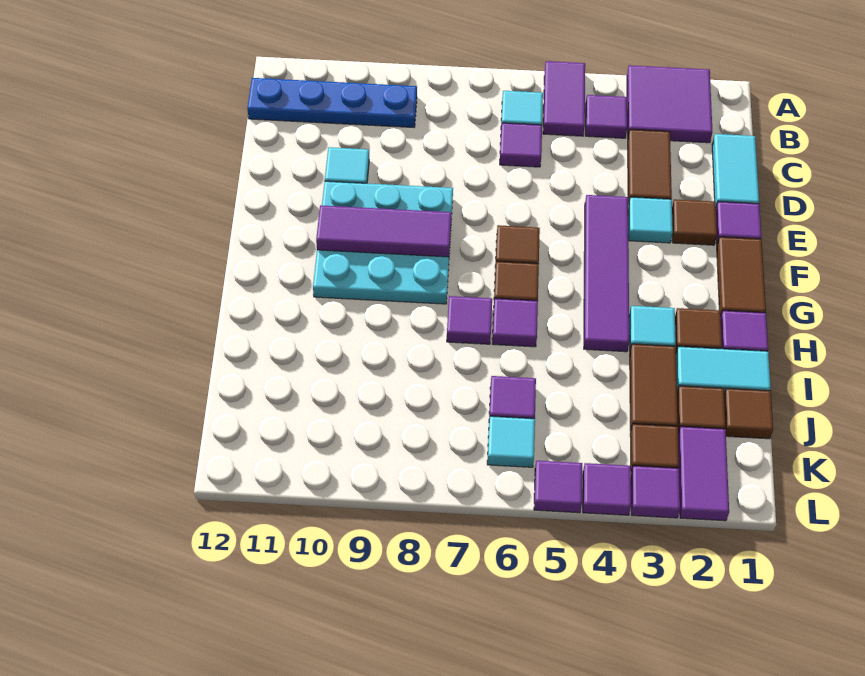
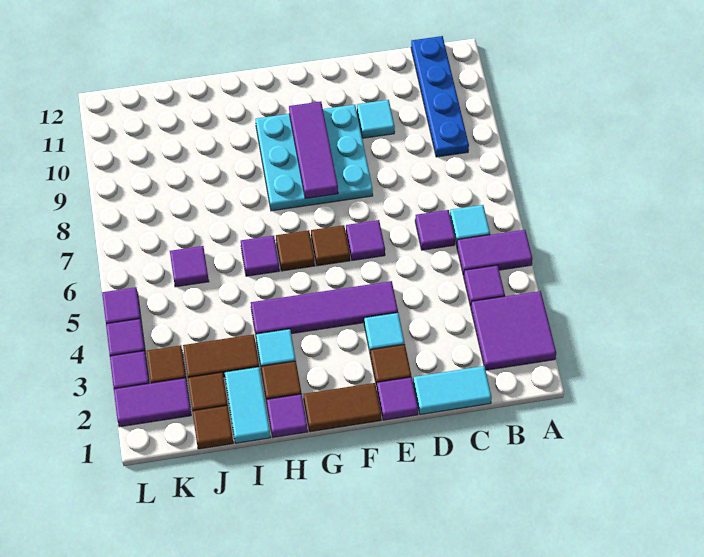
brown 1x2 tile [628,130,672,205] -> none
purple 1x1 tile [447,296,492,344] -> purple 1x1 tile moved to [346,220,385,261]
cyan 1x1 tile [487,416,535,467] -> none

